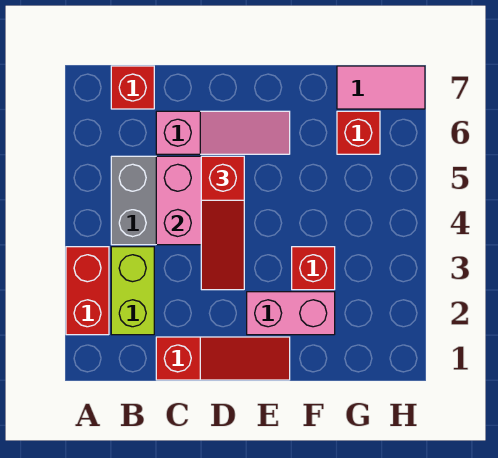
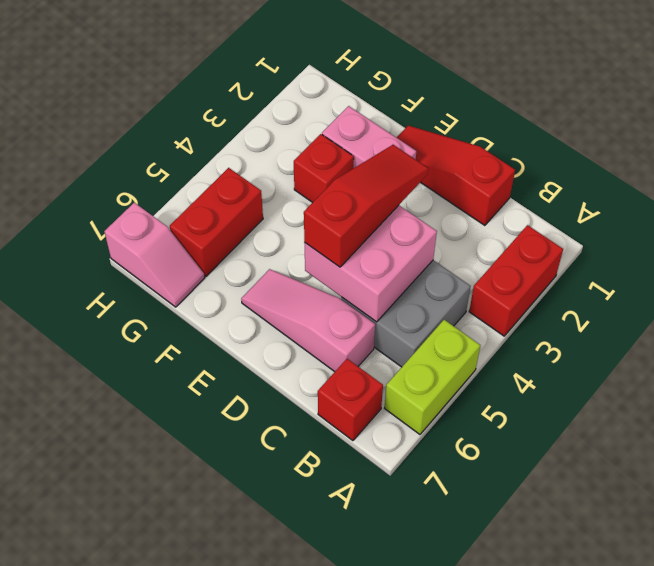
lime 1x2 brick [111,247,154,335] -> lime 1x2 brick moved to [385,320,480,434]
red 1x1 brick [337,111,380,154] -> red 1x2 brick [170,168,263,276]
pink 1x2 tile [337,66,425,109] -> pink 1x2 slope [104,203,205,307]

